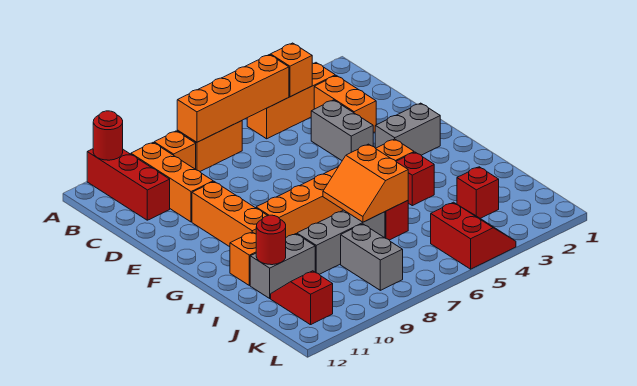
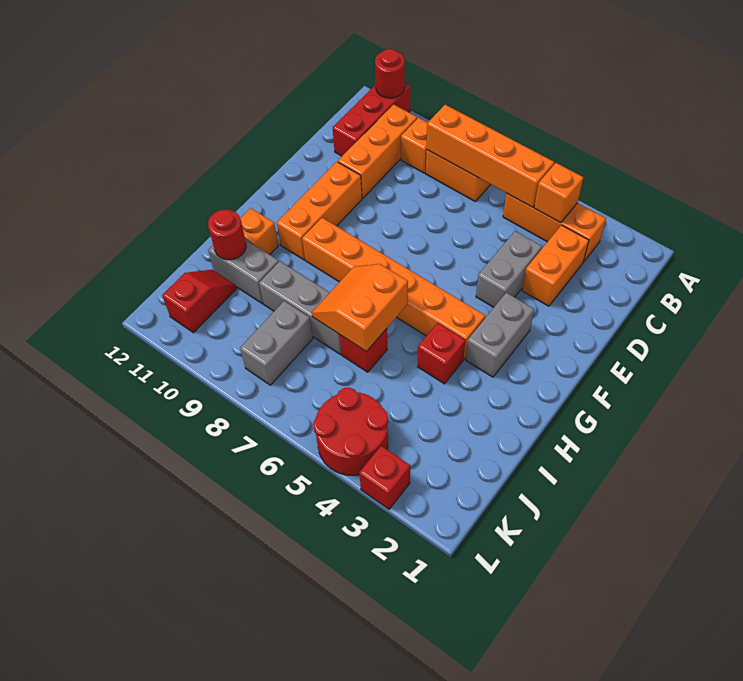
grey 1x2 brick [375,103,440,155] -> grey 1x2 brick turned to [466,293,534,377]
red 1x1 brick [457,167,499,218] -> red 1x1 brick moved to [359,446,410,509]
red 2x2 slope [431,202,516,269] -> red 2x2 round brick [313,388,388,475]

